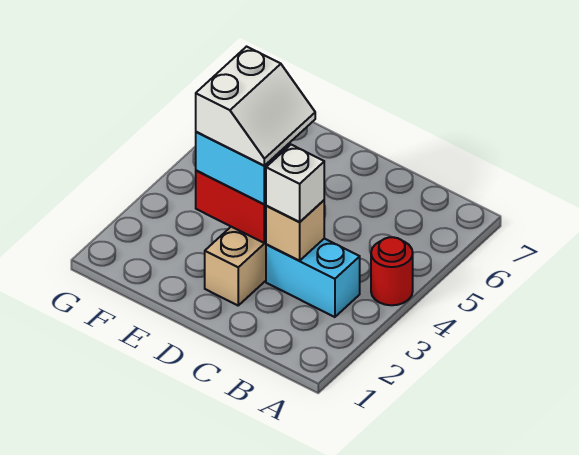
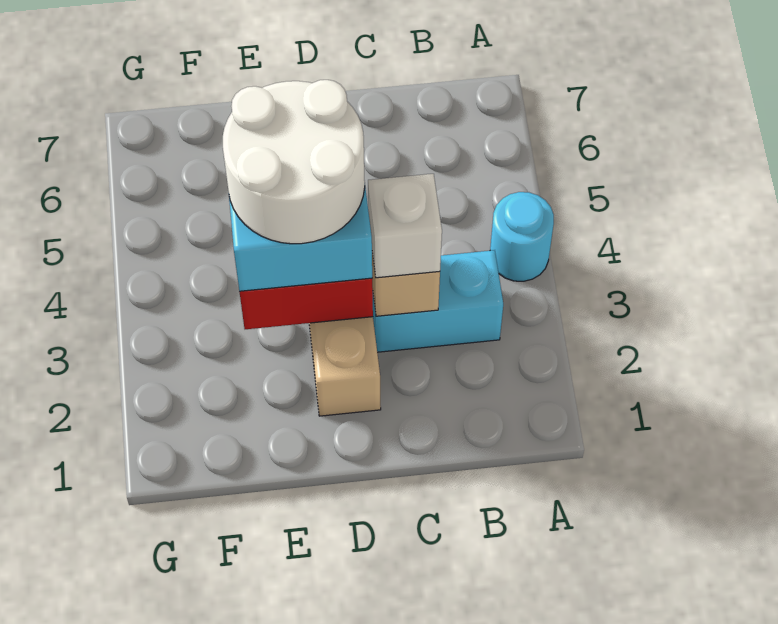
red 1x1 round brick [371,237,413,305] -> cyan 1x1 round brick [490,192,554,281]
white 2x2 slope [196,47,315,166] -> white 2x2 round brick [223,80,365,244]

